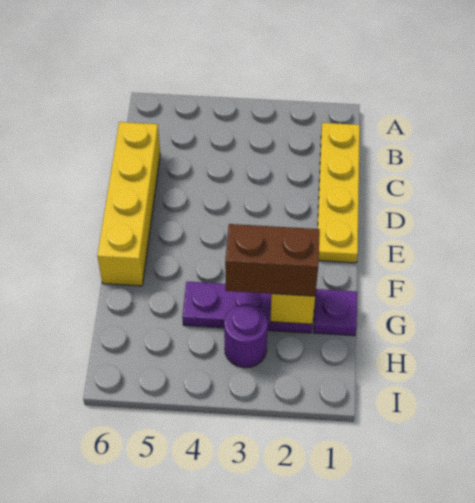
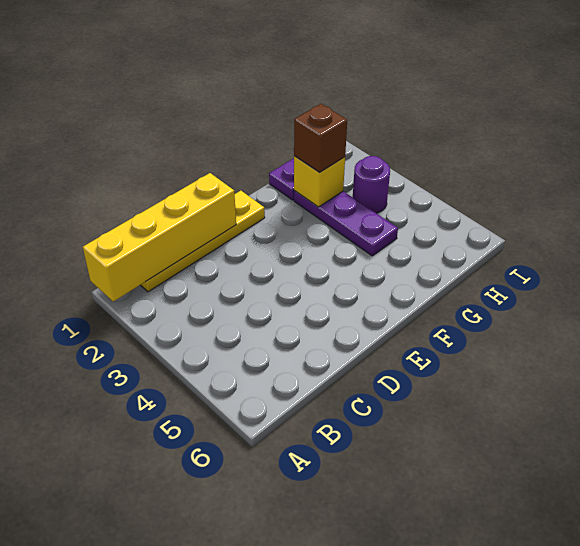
yellow 1x4 brick [97,122,160,286] -> yellow 1x4 brick moved to [83,173,236,302]
brown 1x2 brick [225,224,320,296] -> brown 1x1 brick [294,104,347,173]

